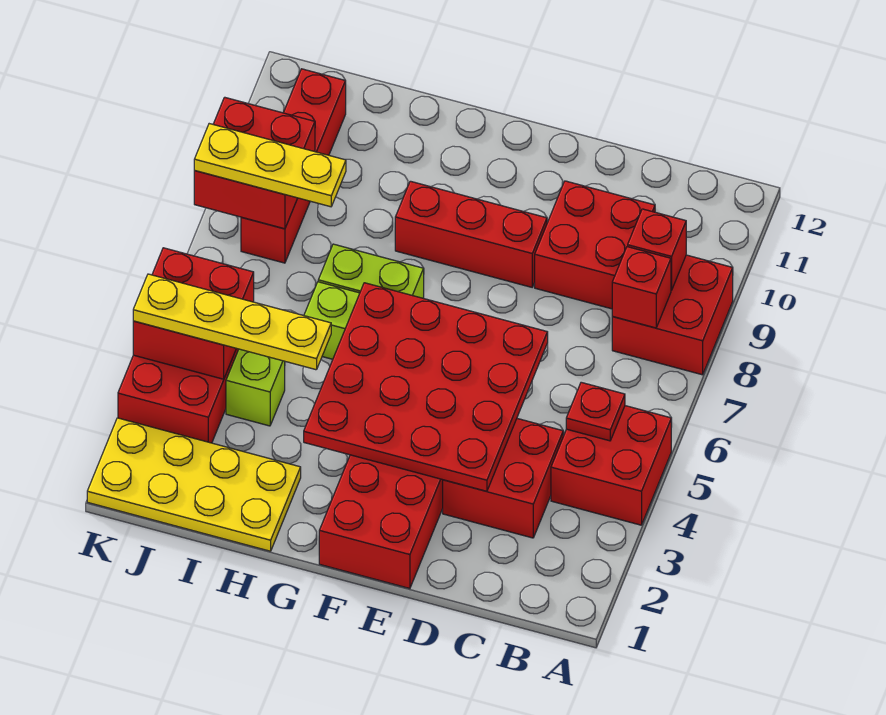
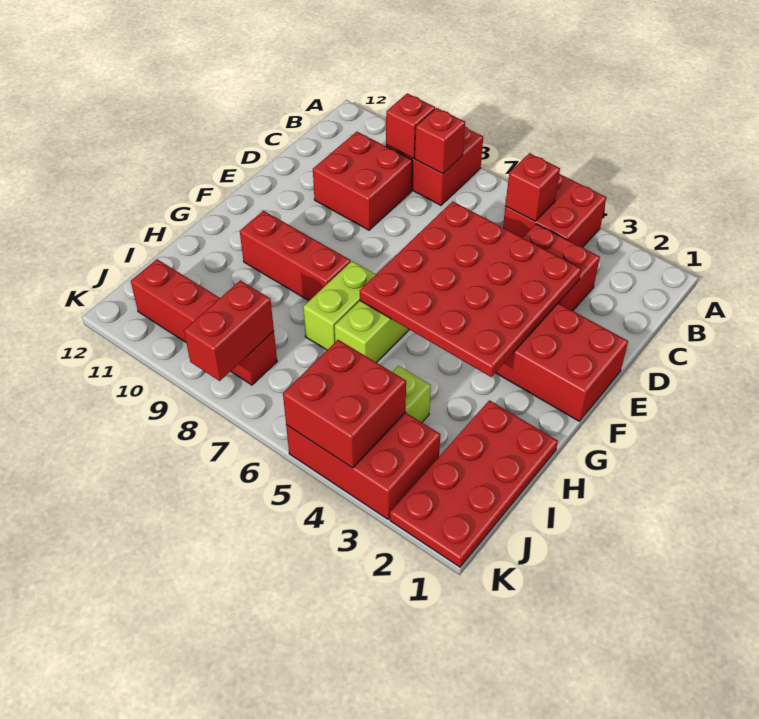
red 1x1 plate [566,382,625,441] -> red 1x1 brick [505,153,560,221]
red 1x3 brick [395,181,547,287] -> red 1x3 brick turned to [240,210,351,301]
yellow 2x4 plate [87,418,301,551] -> red 2x4 plate [390,400,558,567]
yellow 1x4 plate [133,274,331,370] -> none
yellow 1x3 plate [194,124,346,207] -> none
red 2x2 brick [194,97,315,229] -> red 1x2 brick [184,280,274,381]

